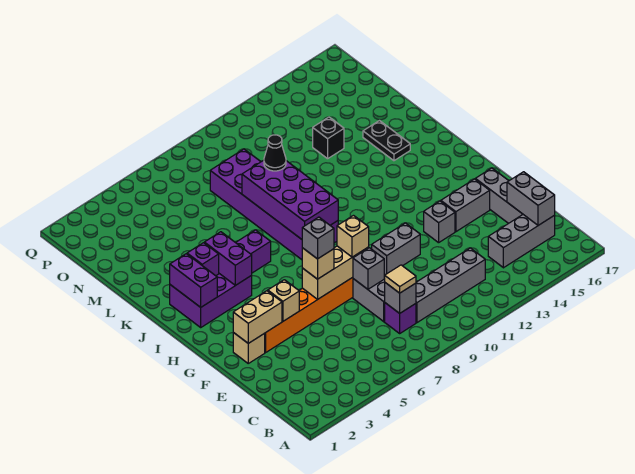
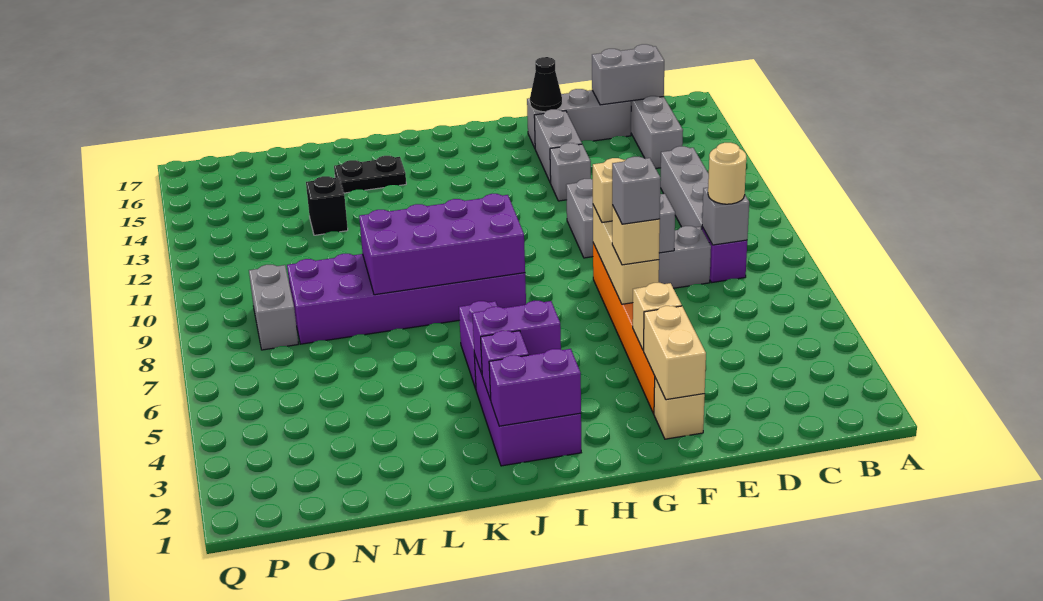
tan 1x1 tile [385,265,416,293] -> tan 1x1 round brick [708,143,746,204]
black 1x1 cone [264,135,286,171] -> black 1x1 cone moved to [530,57,562,112]
none -> grey 1x2 brick [249,265,298,350]

